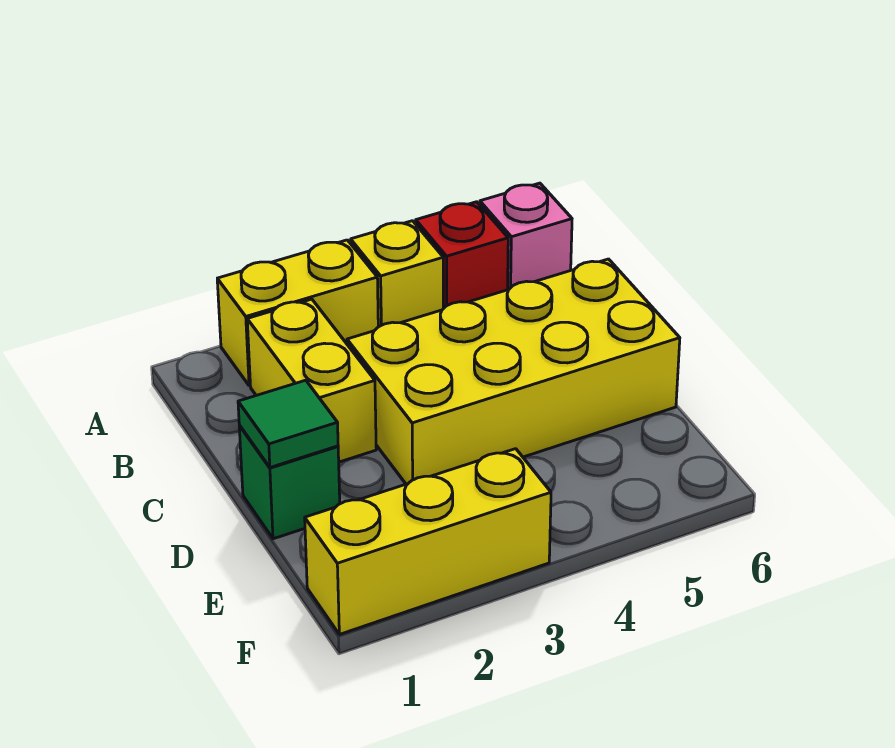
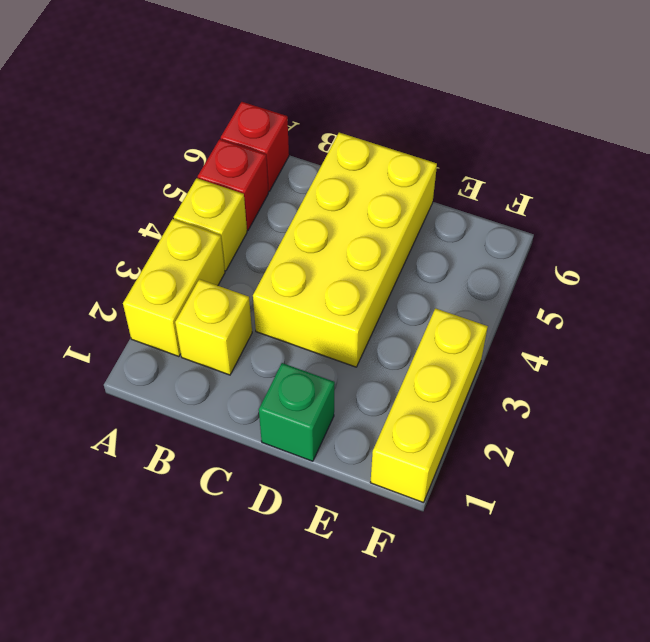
pink 1x1 brick [480,183,572,290] -> red 1x1 brick [221,102,289,192]
yellow 1x2 brick [247,299,376,462] -> yellow 1x1 brick [175,279,252,375]
green 1x1 tile [238,380,338,467] -> none

